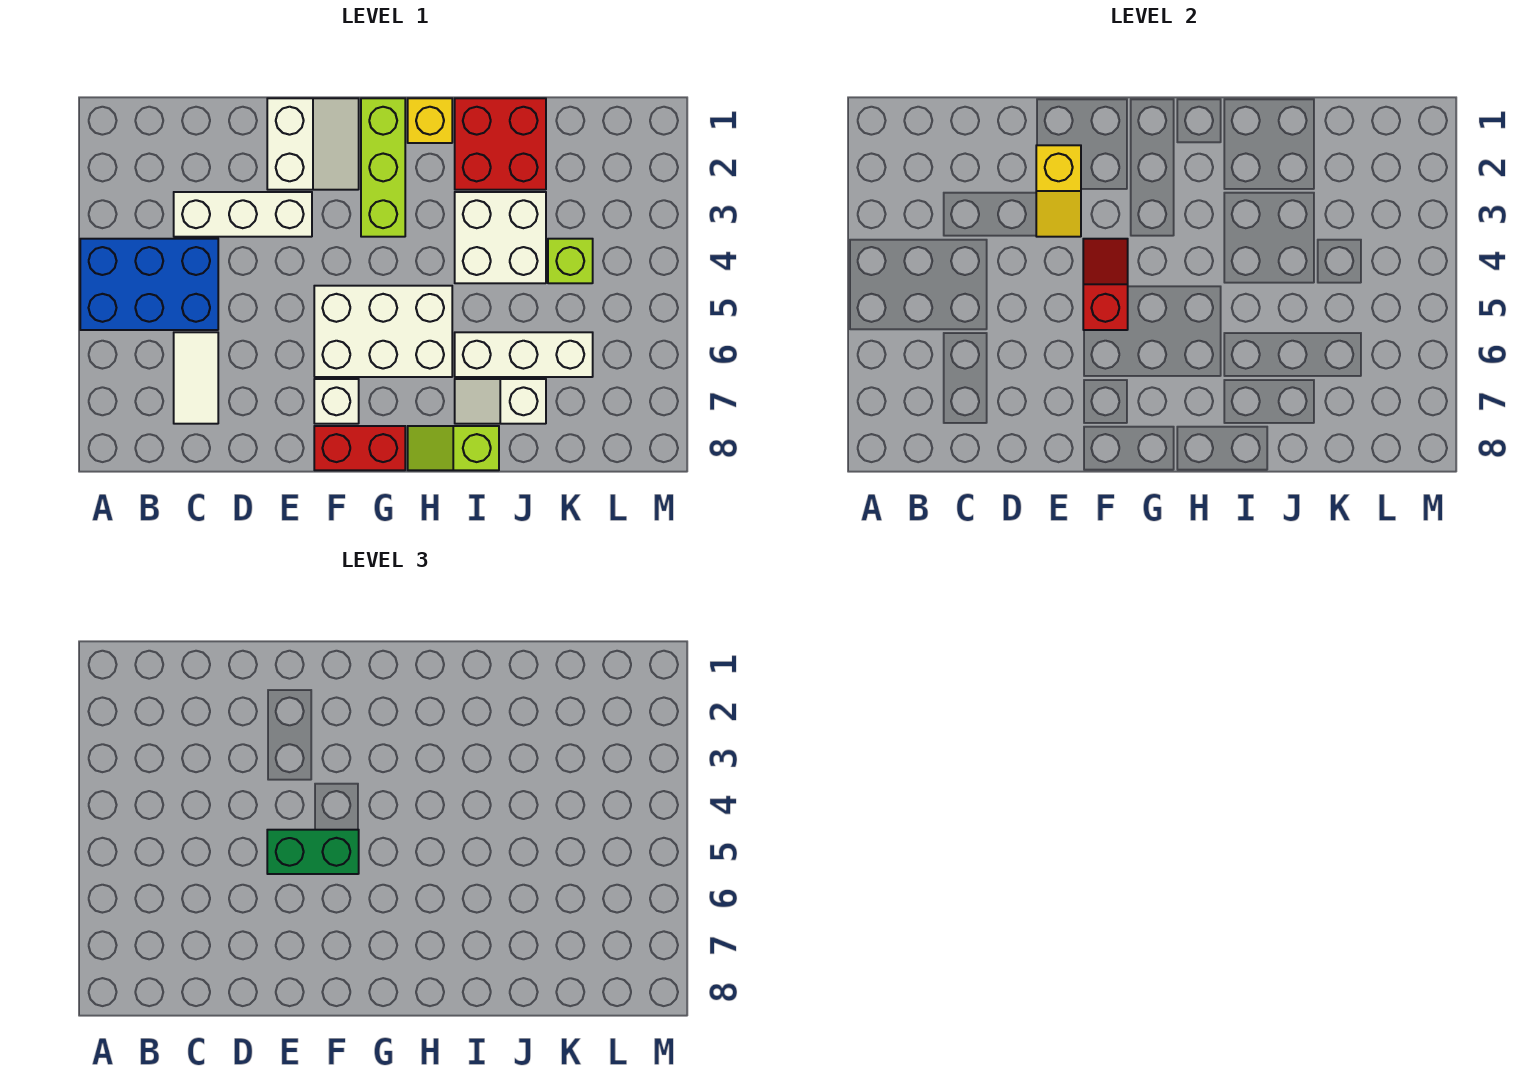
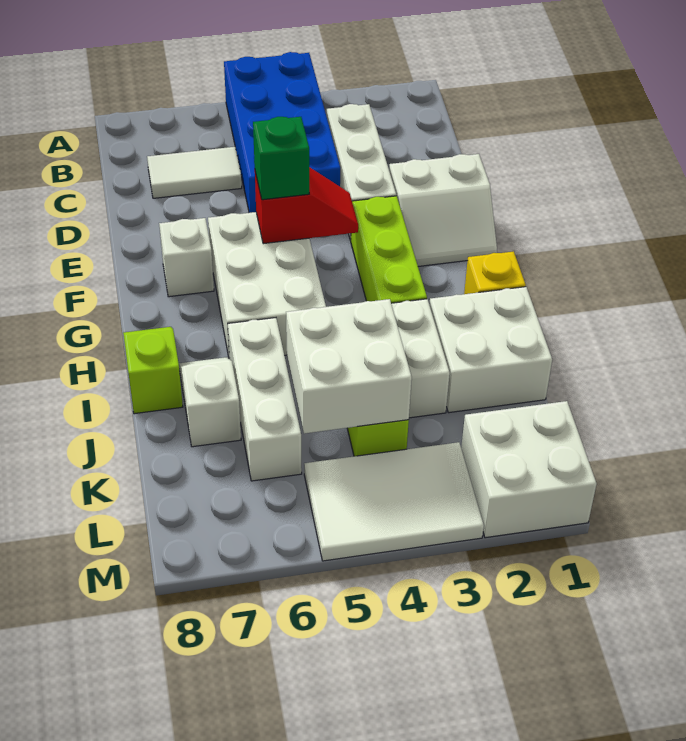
blue 2x3 brick [80,239,218,330] -> blue 2x4 brick [224,52,340,213]
yellow 1x2 slope [1036,145,1081,237] -> none
green 1x2 brick [267,830,359,874] -> green 1x1 brick [253,117,309,200]
red 1x2 brick [314,426,405,470] -> none
lime 1x3 brick [361,98,405,237] -> lime 1x3 brick turned to [351,196,427,303]
red 2x2 brick [455,98,546,190] -> white 2x2 brick [429,287,552,413]
none -> white 2x2 brick [286,299,412,434]
none -> white 2x2 brick [461,401,597,538]
none -> white 2x3 tile [304,442,484,561]

